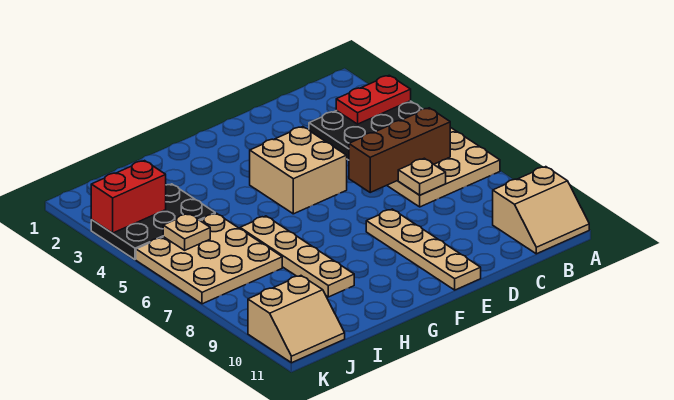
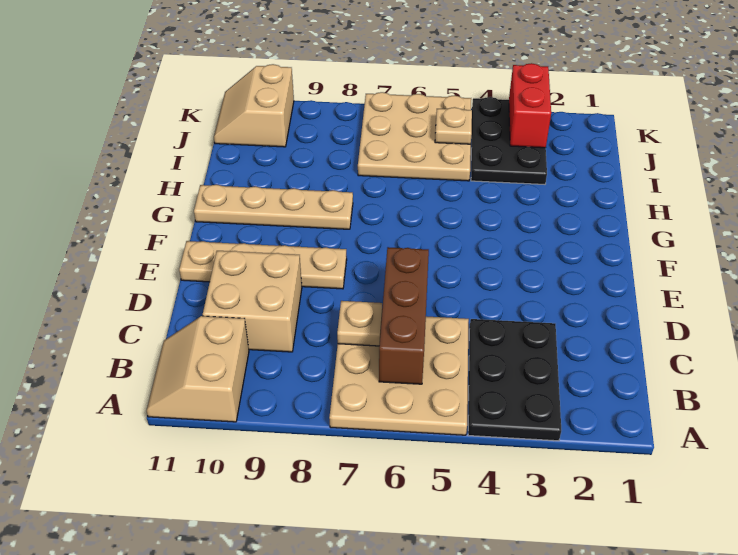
red 1x2 plate [336,75,411,124] -> none
tan 2x2 brick [250,127,347,214] -> tan 2x2 brick moved to [203,251,302,352]
tan 1x4 plate [240,216,354,297] -> tan 1x4 plate moved to [194,185,353,229]

